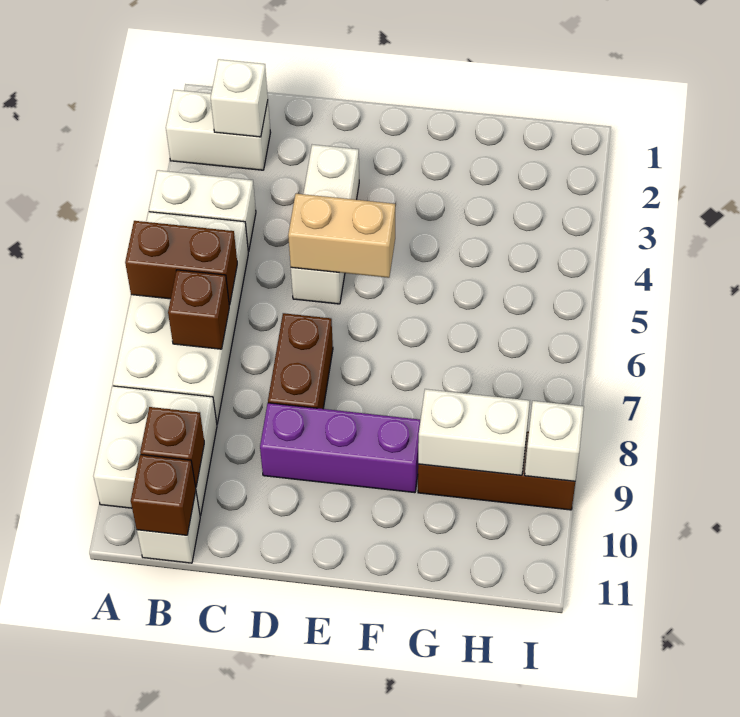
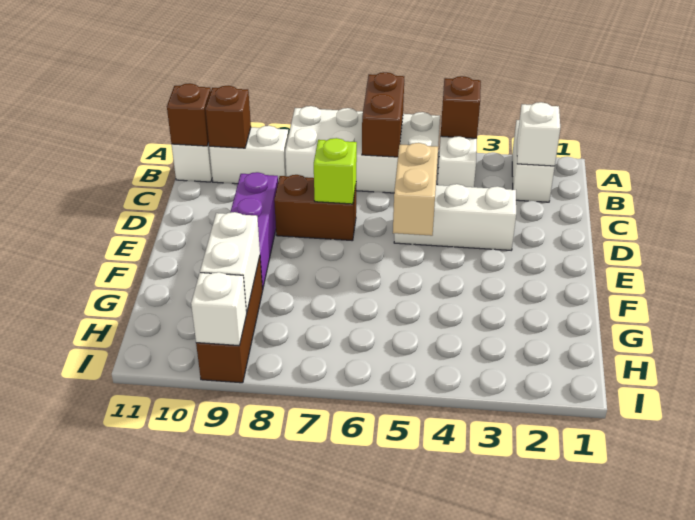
white 2x2 brick [94,386,217,516] -> white 1x2 brick [209,126,288,184]
brown 1x1 brick [168,270,229,349] -> brown 1x1 brick moved to [441,76,481,138]
none -> lime 1x1 brick [314,138,357,204]

